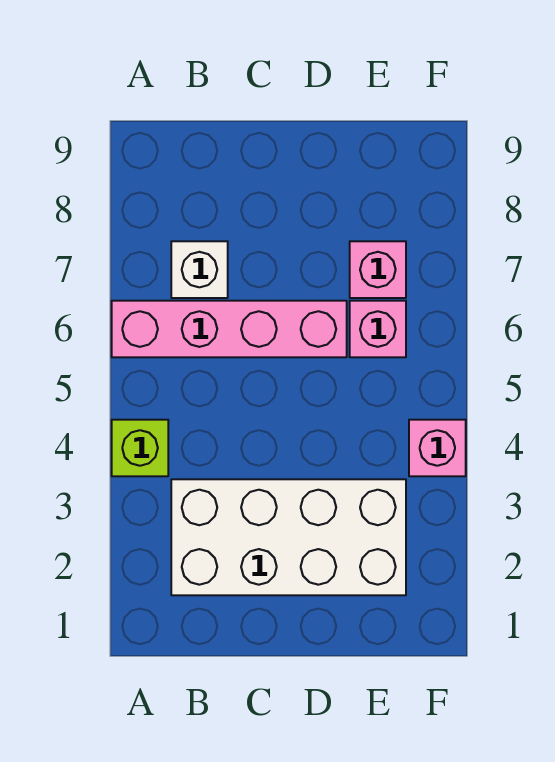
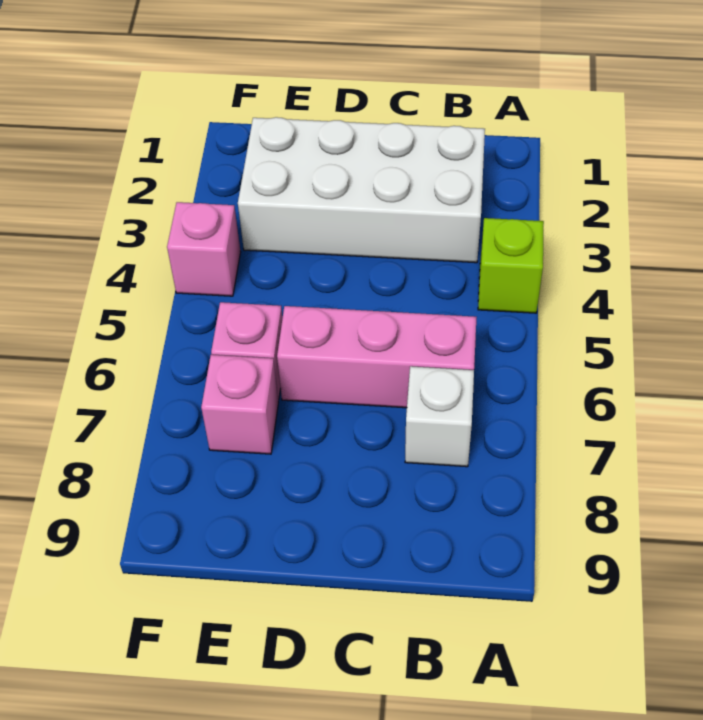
pink 1x4 brick [112,301,347,357] -> pink 1x3 brick [277,306,477,408]

